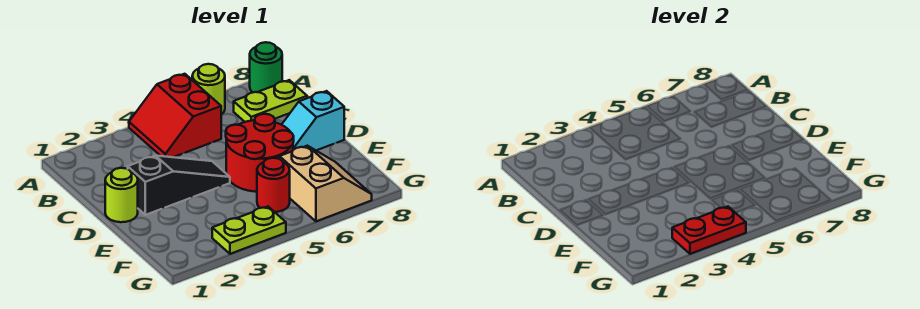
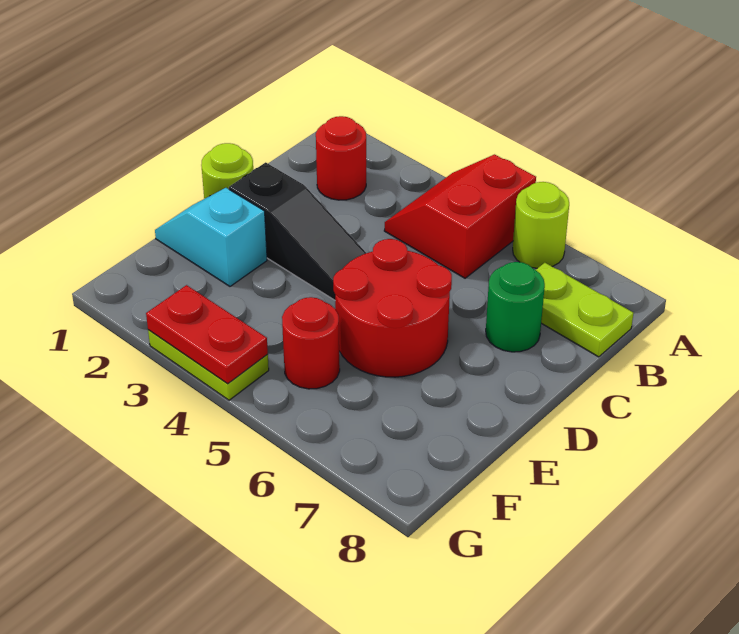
green 1x1 round brick [250,42,282,92] -> green 1x1 round brick moved to [486,262,545,352]
none -> red 1x1 round brick [316,116,366,200]
cyan 1x2 slope [282,91,344,150] -> cyan 1x2 slope moved to [155,188,267,286]
tan 2x2 slope [279,146,372,221] -> none

